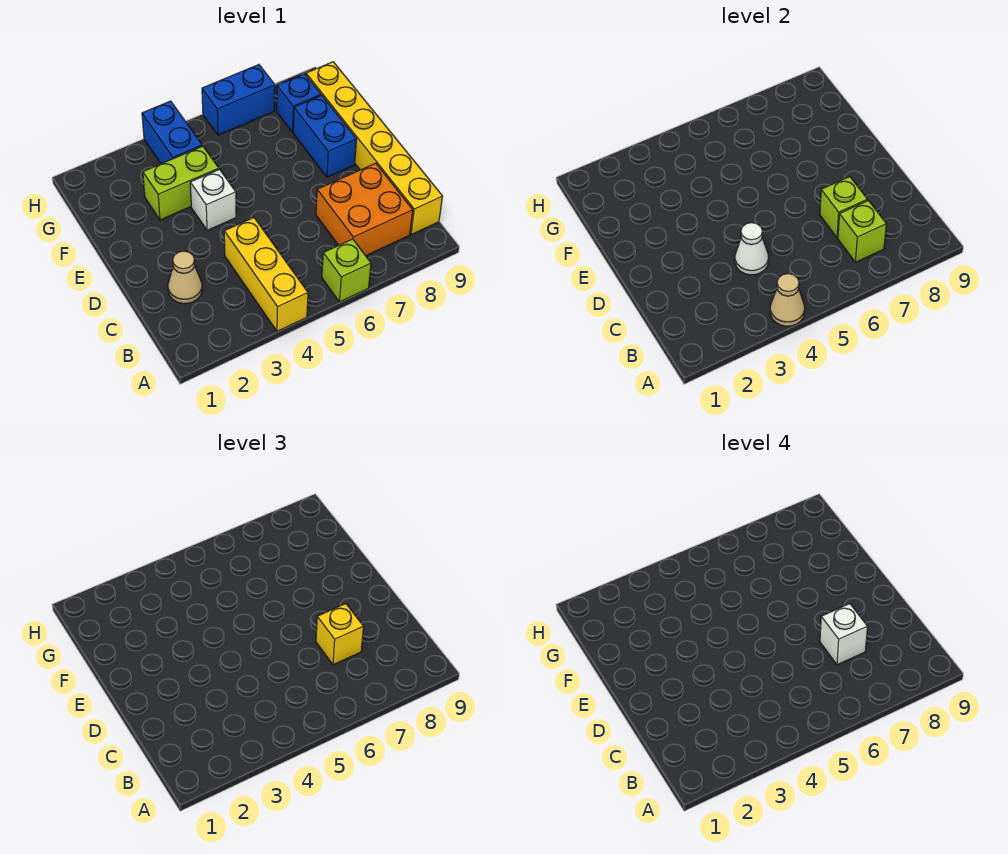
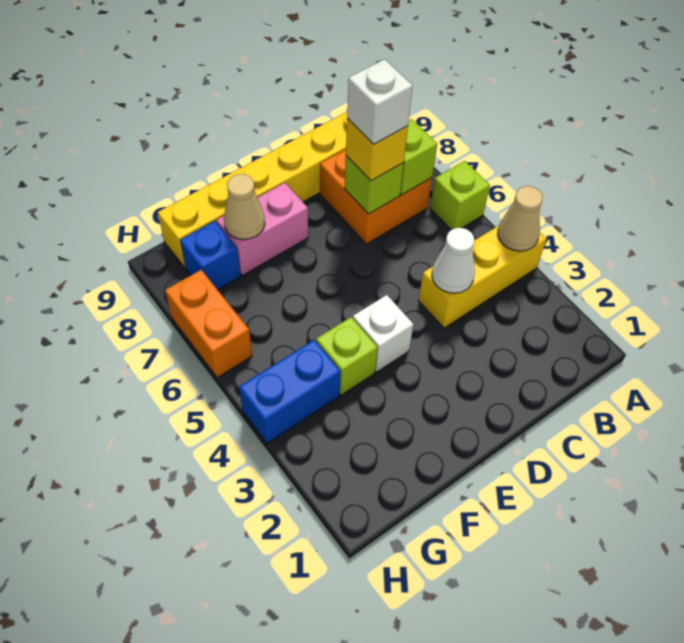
tan 1x1 cone [168,251,202,304] -> tan 1x1 cone moved to [224,174,265,240]
blue 1x2 brick [293,95,356,177] -> pink 1x2 brick [217,183,308,275]
lime 1x2 brick [143,146,219,220] -> lime 1x1 brick [316,317,378,395]
blue 1x2 brick [202,65,275,135] -> orange 1x2 brick [165,270,252,377]

